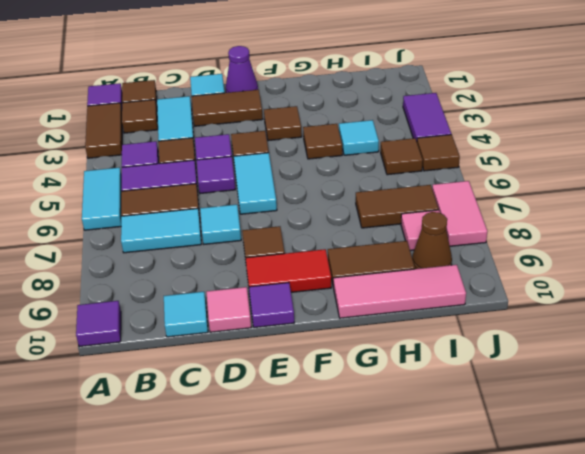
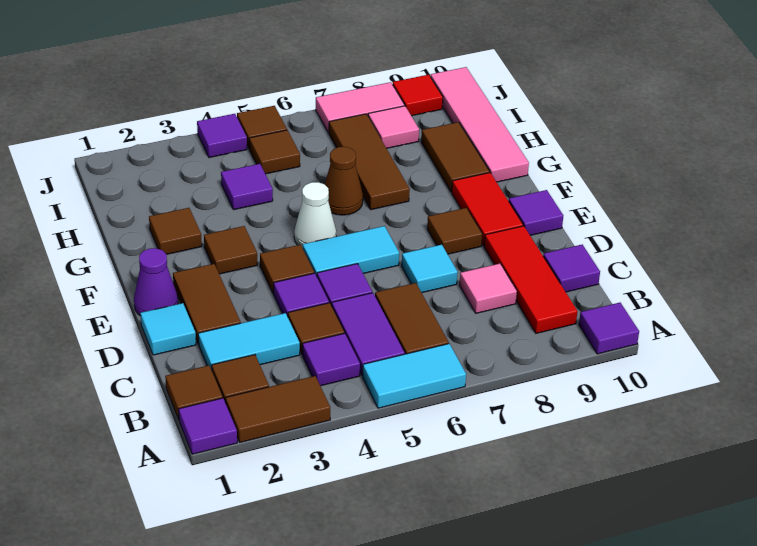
cyan 1x2 tile [121,208,201,253] -> none
none -> red 1x3 tile [484,226,578,333]
cyan 1x1 tile [164,292,208,337] -> purple 1x1 tile [543,245,600,292]
pink 1x1 tile [206,287,251,332] -> pink 1x1 tile moved to [460,264,517,313]
none -> white 1x1 cone [294,182,336,248]
brown 1x1 tile [303,124,342,159] -> brown 1x1 tile moved to [149,208,202,254]
pink 1x3 tile [334,265,466,318] -> pink 1x4 tile [431,67,529,182]
cyan 1x1 tile [339,120,379,155] -> purple 1x1 tile [221,164,273,210]
brown 1x2 tile [356,185,439,228] -> brown 1x3 tile [329,114,410,210]
brown 1x1 cone [412,212,452,269] -> brown 1x1 cone moved to [325,147,363,215]
purple 1x2 tile [403,93,451,141] -> purple 1x1 tile [197,114,247,158]
none -> red 1x1 tile [393,75,443,116]

